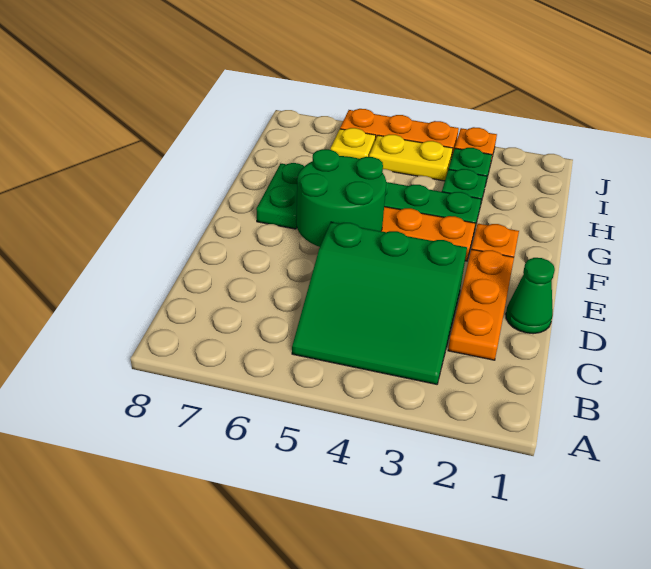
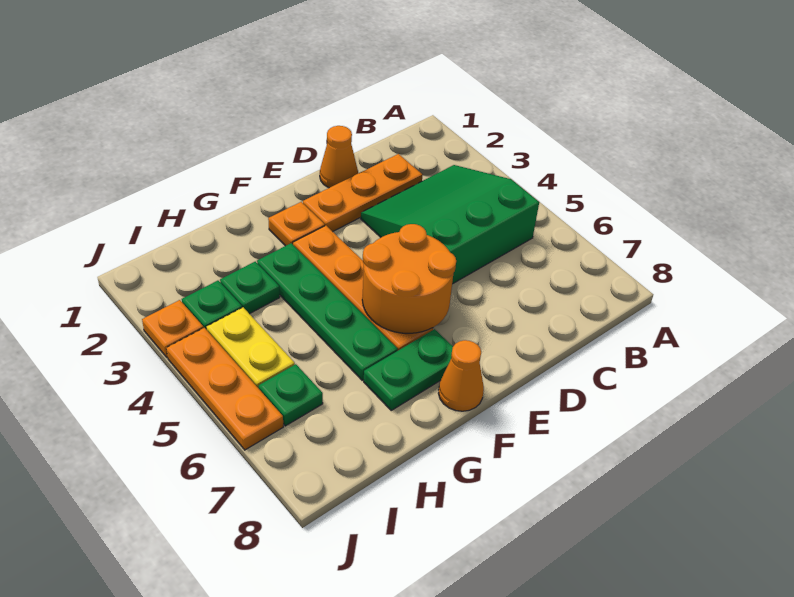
green 3x3 slope [292,222,467,384] -> green 3x3 slope turned to [361,165,539,284]
green 1x1 cone [506,258,555,334] -> orange 1x1 cone [320,126,358,188]
green 2x2 round brick [296,149,386,247] -> orange 2x2 round brick [362,224,456,333]
none -> orange 1x1 cone [438,340,484,411]
yellow 1x1 plate [331,128,376,159] -> green 1x1 plate [259,364,323,426]

